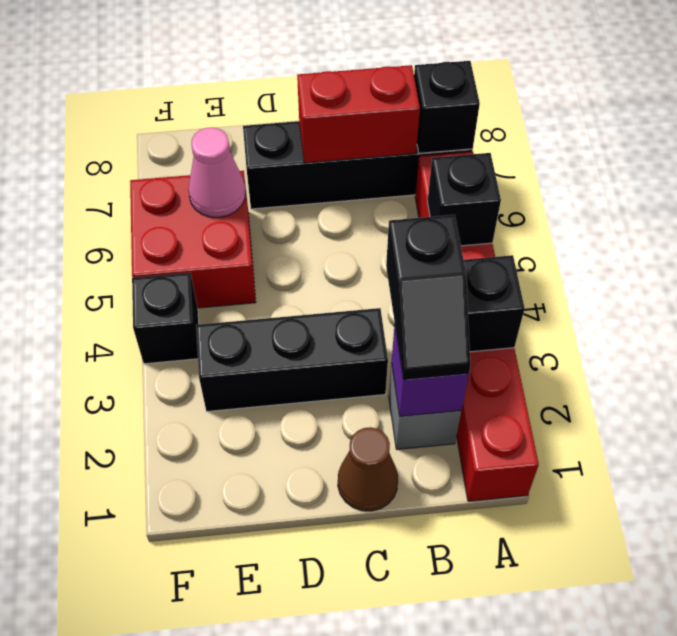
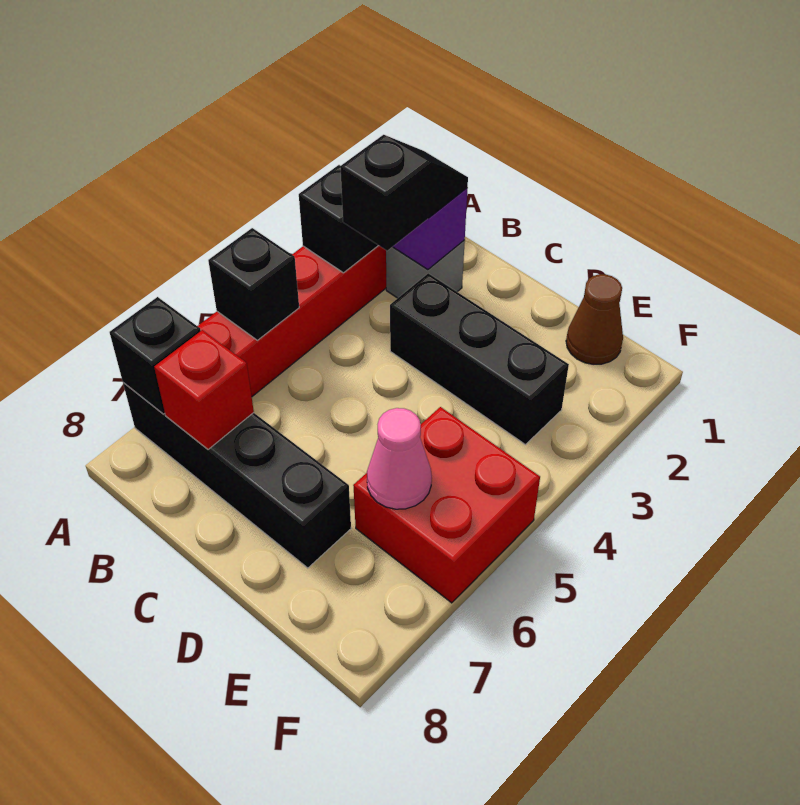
red 1x2 brick [297,65,420,163] -> red 1x1 brick [154,330,254,449]
brown 1x1 cone [338,427,398,511] -> brown 1x1 cone moved to [566,274,623,364]
black 1x1 brick [132,273,199,364] -> none

